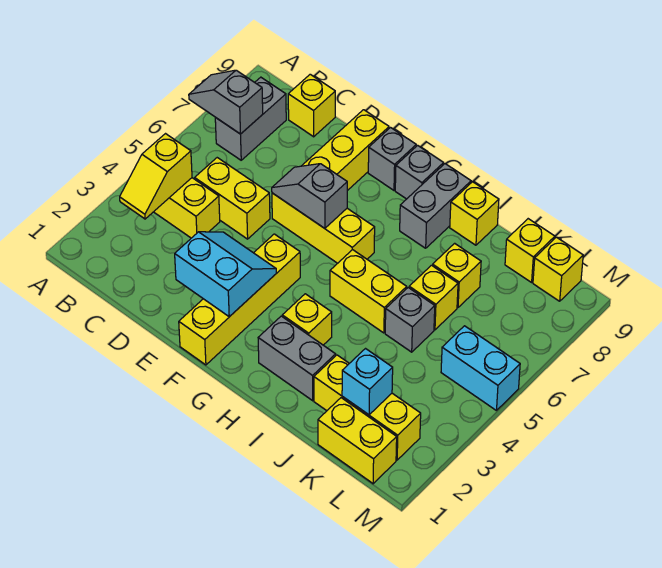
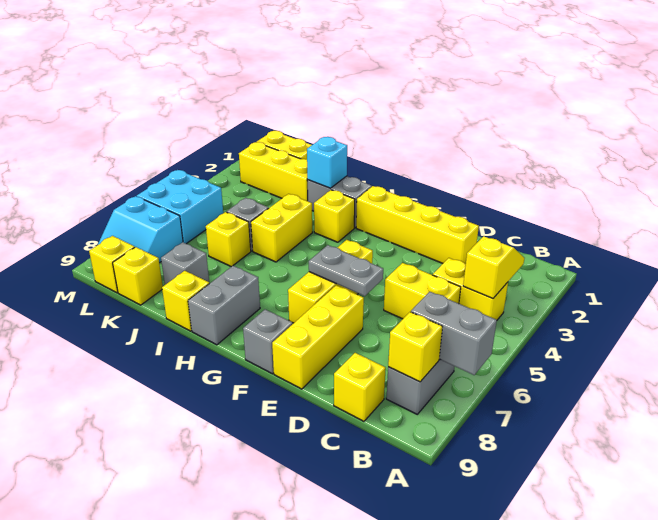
grey 1x2 slope [189,70,263,134] -> grey 1x2 brick [411,292,497,375]
cyan 2x2 slope [175,232,276,317] -> cyan 2x2 slope moved to [98,196,183,263]
yellow 1x3 brick [272,193,375,263] -> yellow 1x3 brick turned to [288,240,373,323]
grey 1x2 slope [272,164,347,228] -> grey 1x2 plate [309,245,383,296]
yellow 1x4 brick [179,234,300,365] -> yellow 1x4 brick turned to [356,186,479,264]
grey 1x1 brick [395,145,444,199] -> grey 1x1 brick moved to [161,242,209,285]
yellow 1x2 brick [330,250,407,333] -> yellow 1x2 brick turned to [251,194,312,262]
yellow 1x1 brick [432,243,481,307] -> yellow 1x1 brick moved to [388,312,443,382]
cyan 1x1 brick [342,349,393,415] -> cyan 1x1 brick moved to [307,137,347,188]
cyan 1x2 brick [441,326,520,411] -> cyan 2x2 brick [137,170,223,244]

